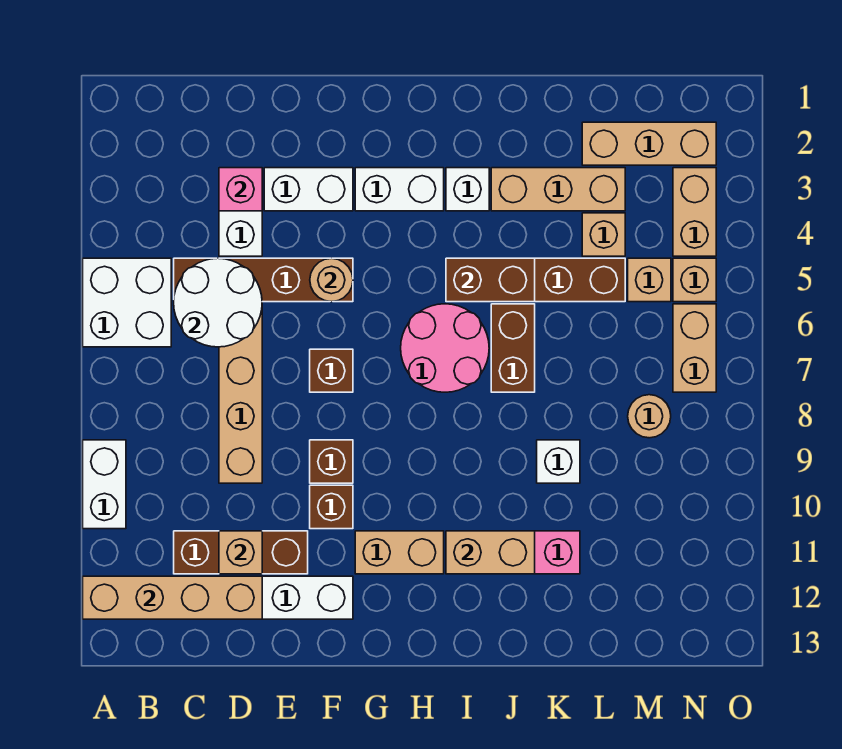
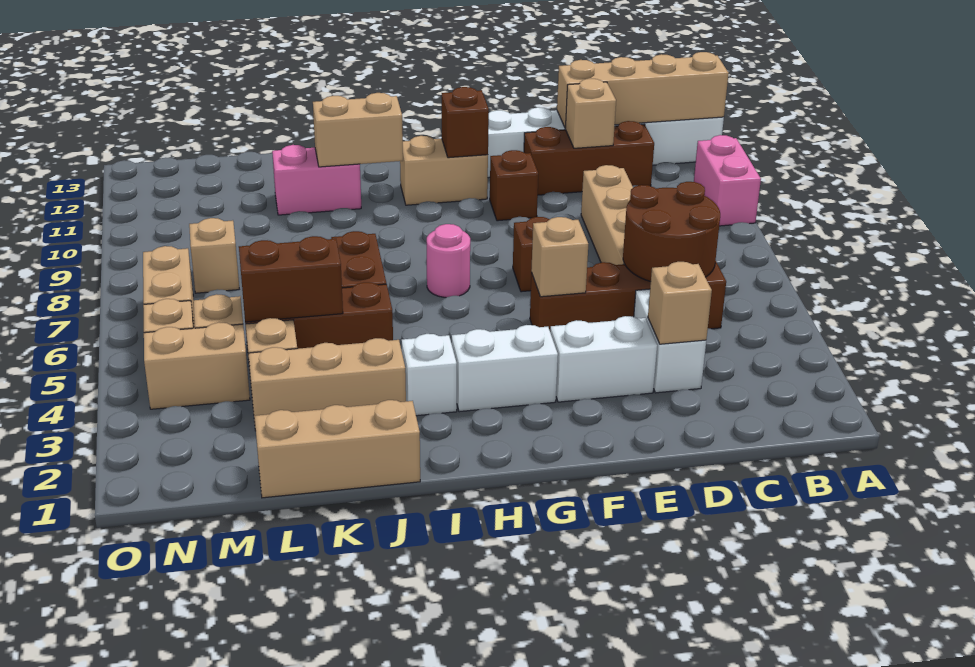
white 2x2 brick [83,258,171,347] -> none
white 1x2 brick [83,440,126,529] -> pink 1x2 brick [694,135,761,226]
white 2x2 round brick [174,258,262,347] -> brown 2x2 round brick [623,182,720,282]
pink 1x1 brick [219,168,262,211] -> tan 1x1 brick [648,262,712,344]
tan 1x1 round brick [310,258,353,302] -> tan 1x1 brick [531,217,588,297]
brown 1x1 brick [310,440,353,483] -> brown 1x1 brick moved to [442,87,489,158]
pink 2x2 round brick [401,304,489,392] -> pink 1x1 round brick [427,224,470,297]
brown 1x2 brick [446,258,535,302] -> brown 1x2 brick moved to [239,236,343,322]
white 1x1 brick [537,440,580,483] -> none
tan 1x3 brick [582,122,716,165] -> tan 1x3 brick moved to [255,400,420,498]
tan 1x1 round brick [628,395,671,438] -> tan 1x1 brick [189,218,239,293]
tan 1x2 brick [673,168,716,256] -> tan 1x2 brick turned to [144,322,250,409]

